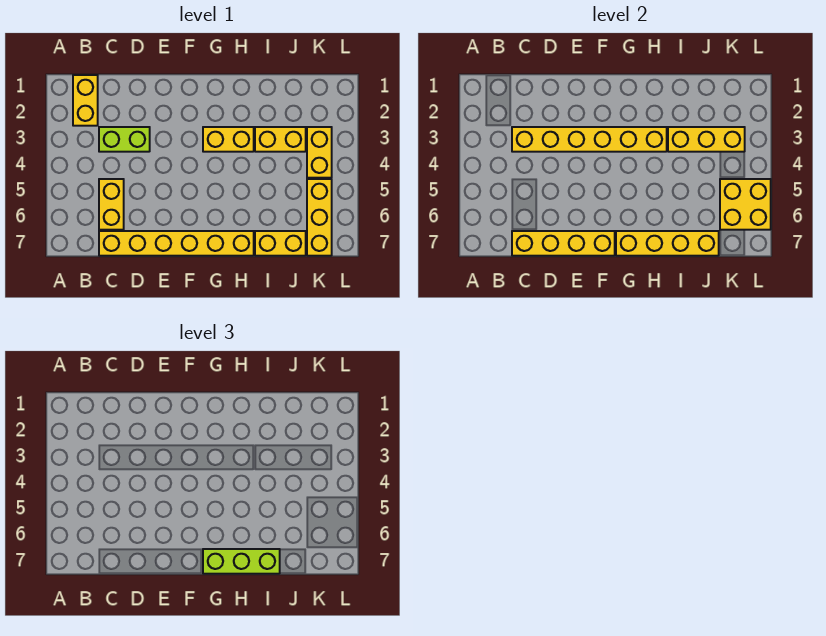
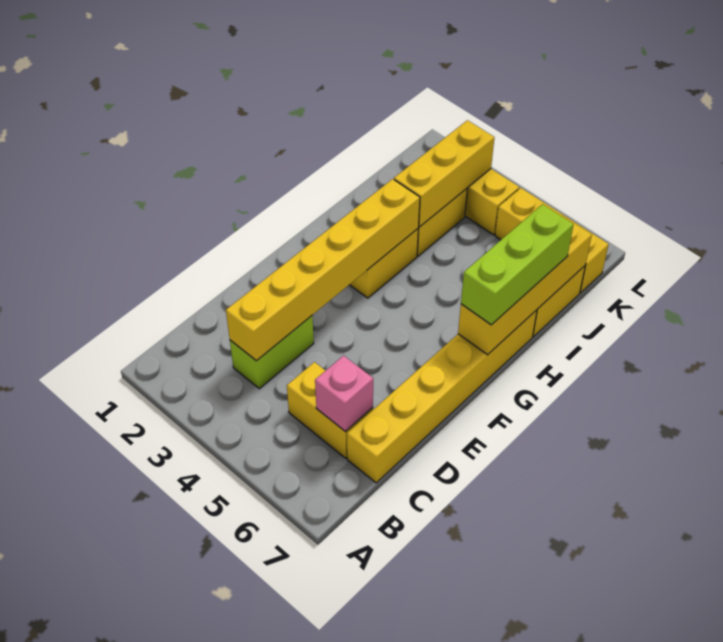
yellow 1x2 brick [73,75,98,126] -> none
none -> pink 1x1 brick [315,356,373,432]
yellow 1x4 brick [512,231,615,256] -> none
yellow 2x2 brick [720,179,771,230] -> none

